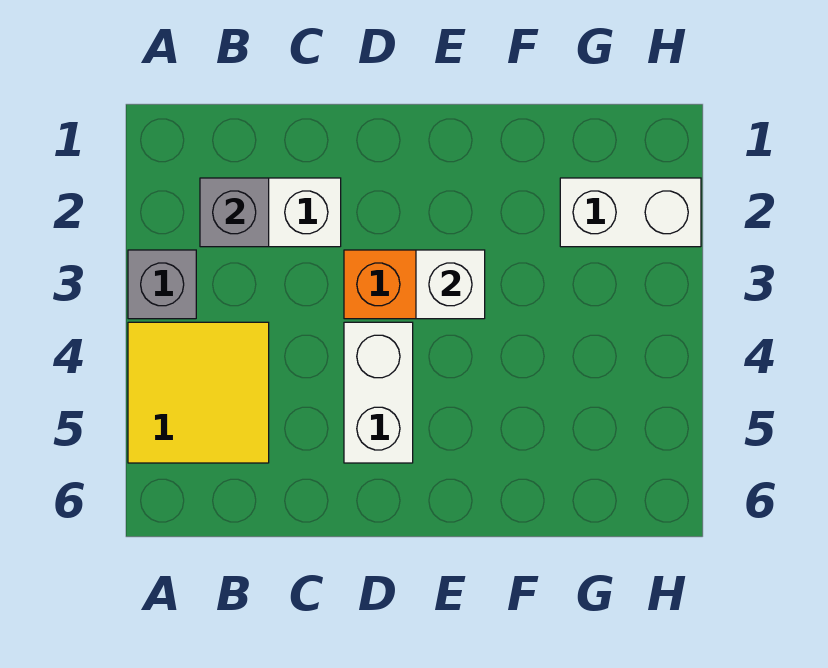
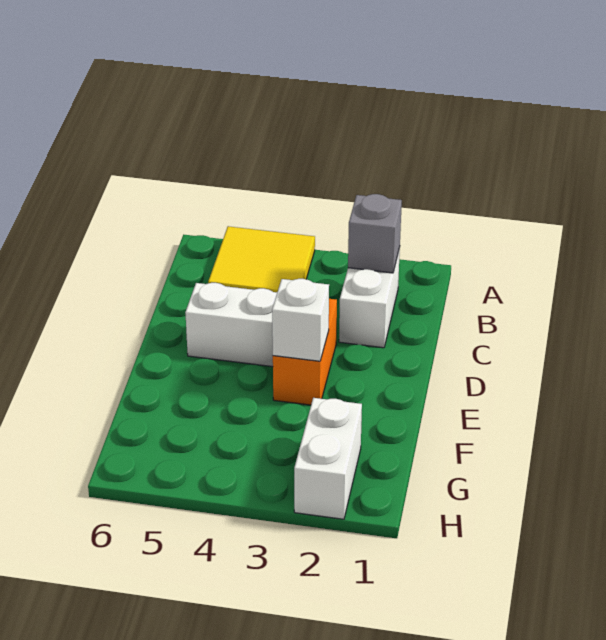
grey 1x1 brick [128,250,196,319] -> none

